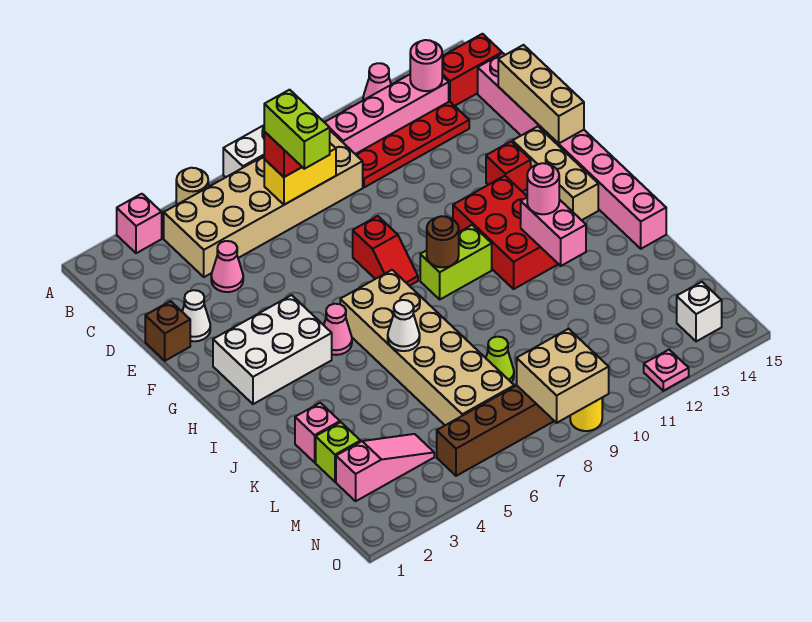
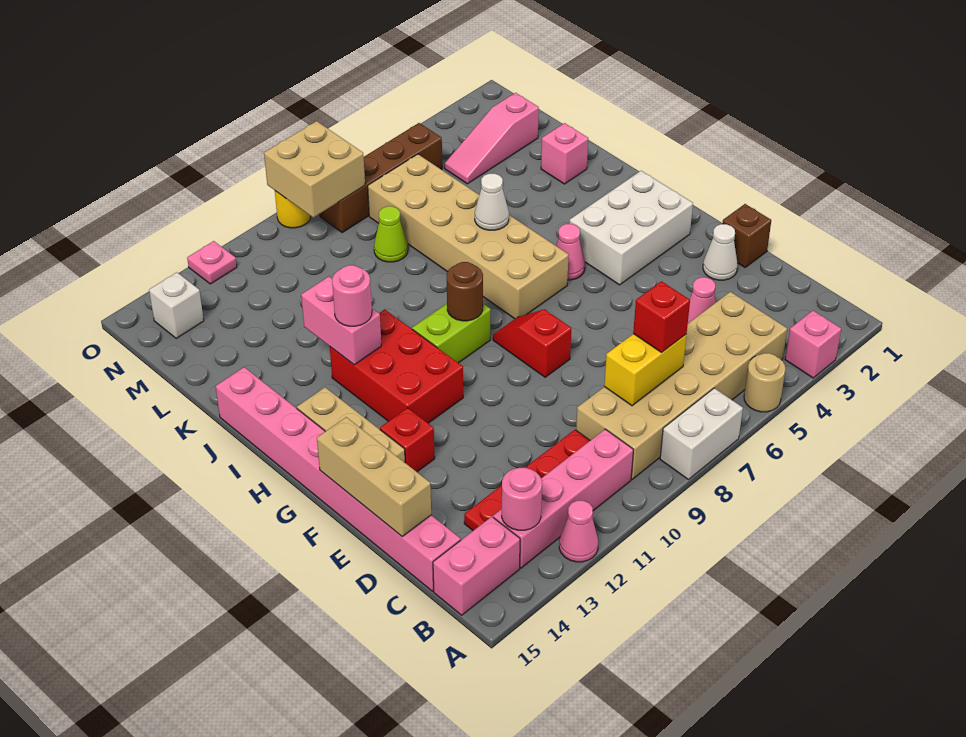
red 1x2 brick [442,34,502,106] -> pink 1x2 brick [433,517,520,615]
lime 1x2 brick [264,90,330,169] -> none
lime 1x1 brick [316,422,360,482] -> none

